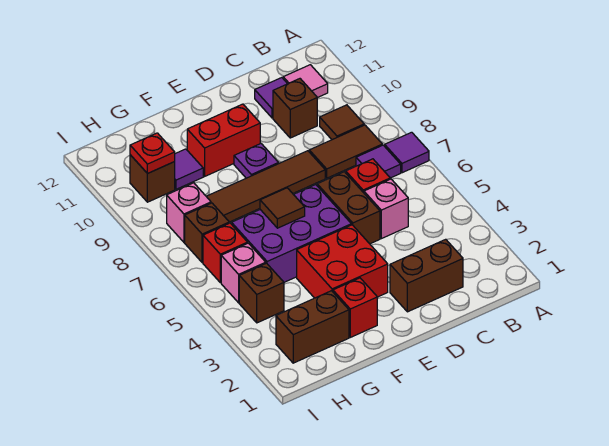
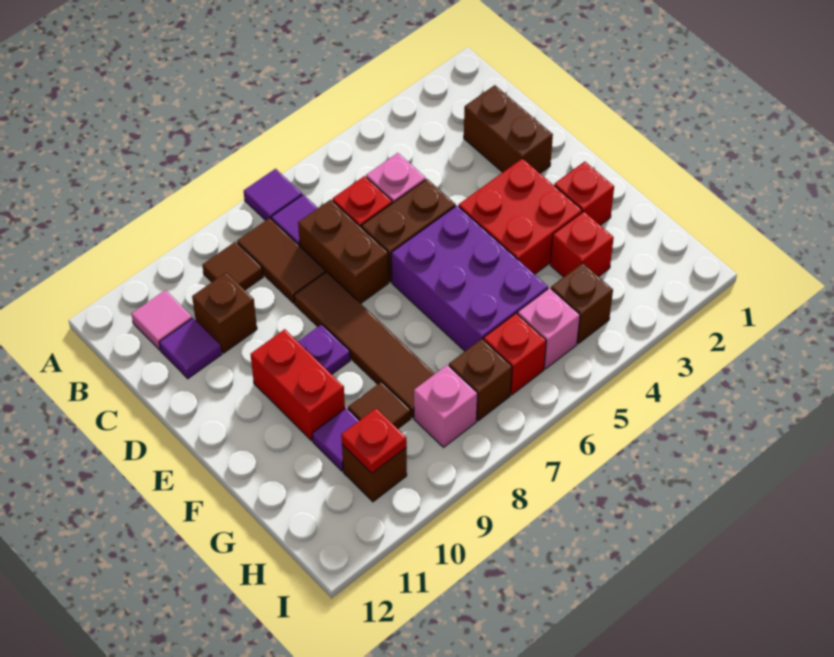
brown 1x1 tile [260,188,305,228] -> brown 1x1 tile moved to [348,382,411,429]
brown 1x2 brick [276,291,349,363] -> brown 1x2 brick moved to [298,200,389,303]
none -> red 1x1 brick [550,212,614,277]

